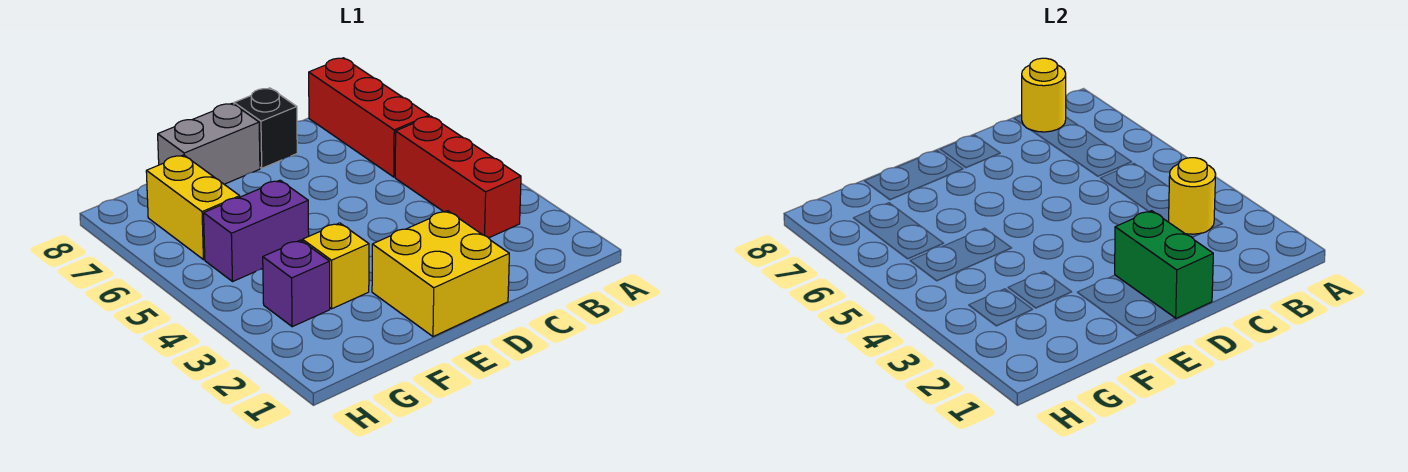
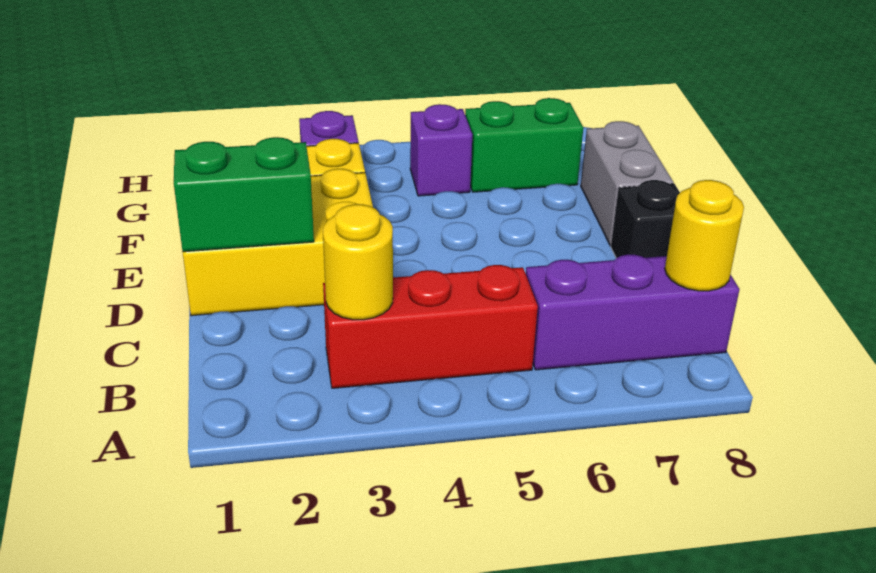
red 1x3 brick [309,58,429,177] -> purple 1x3 brick [526,255,740,370]
yellow 2x2 brick [372,211,509,337] -> yellow 2x3 brick [183,169,373,316]
purple 1x2 brick [204,180,309,281] -> purple 1x1 brick [410,104,473,196]
yellow 1x2 brick [146,155,240,260] -> green 1x2 brick [465,98,583,192]

